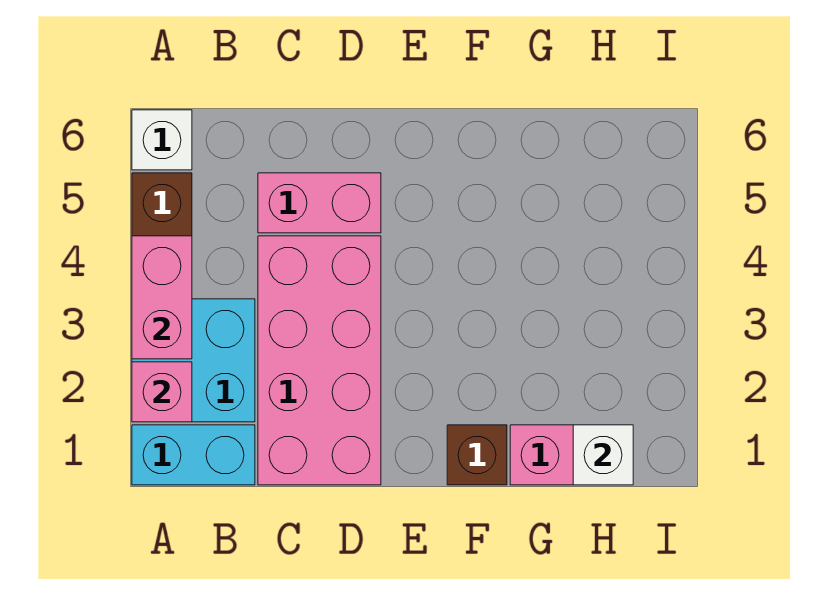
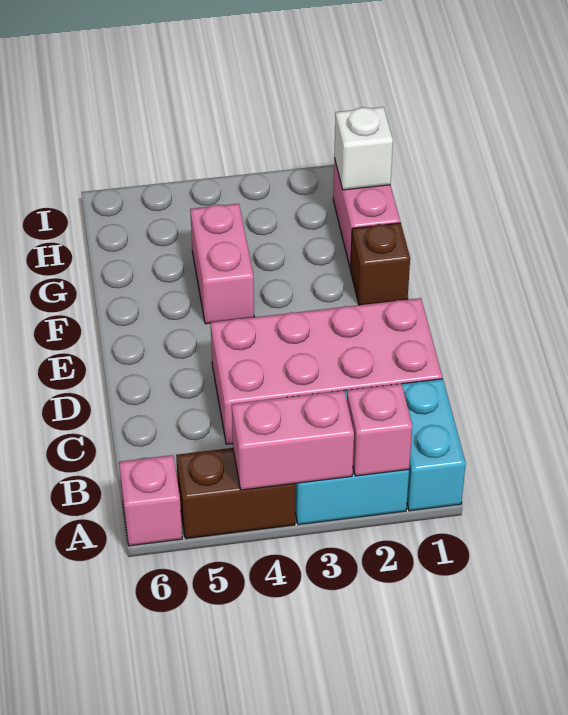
white 1x1 brick [132,110,192,170] -> pink 1x1 brick [119,455,182,546]
pink 1x2 brick [258,173,381,233] -> pink 1x2 brick moved to [190,204,254,324]

